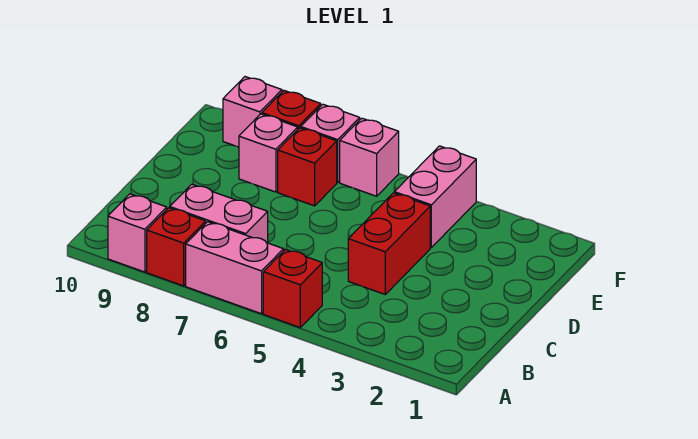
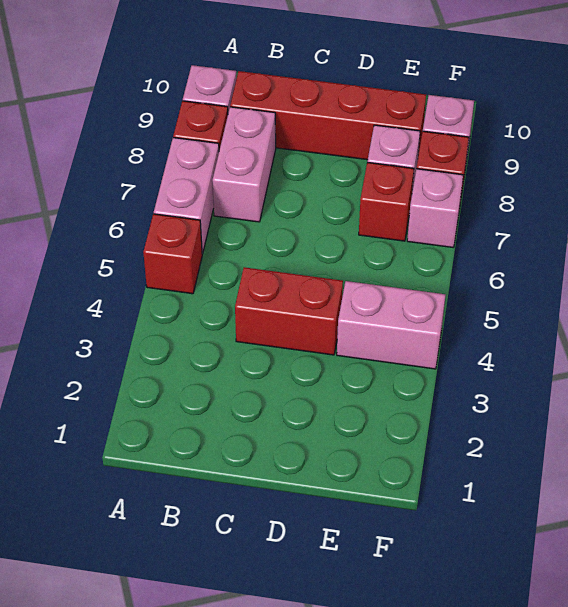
none -> red 1x4 brick [230,71,426,160]
pink 1x1 brick [340,118,399,196] -> none

